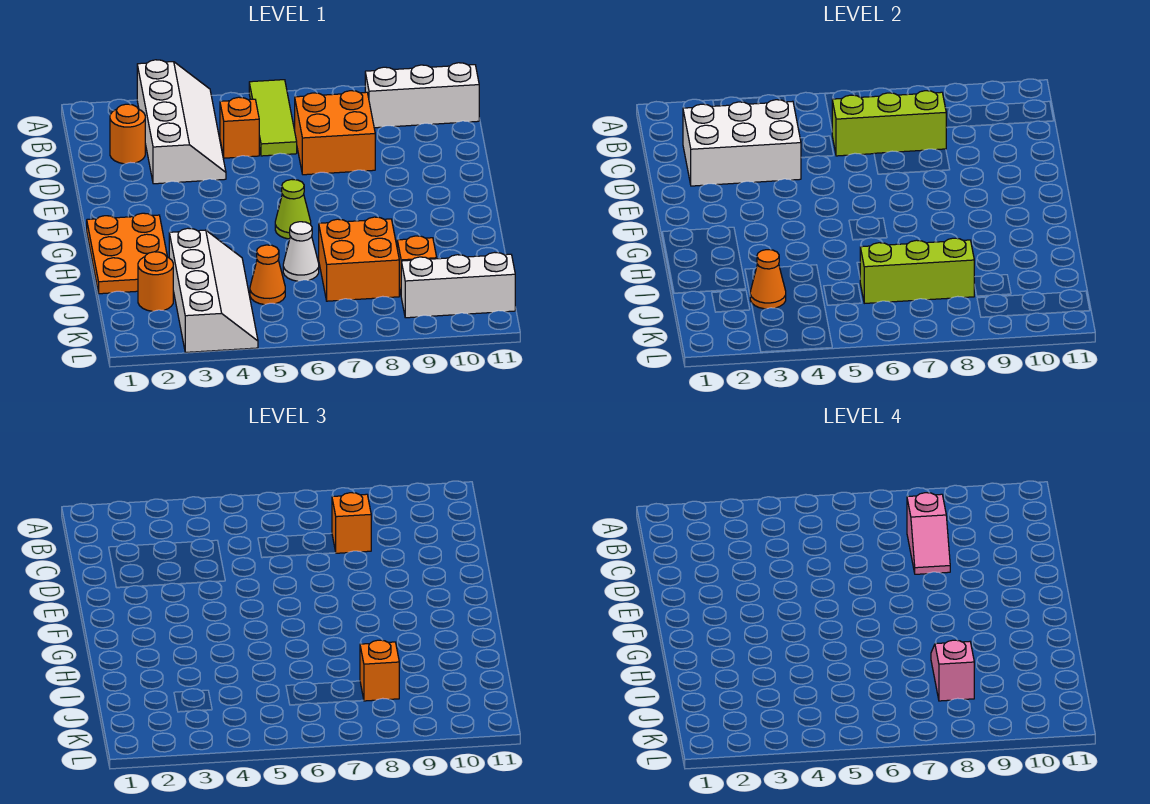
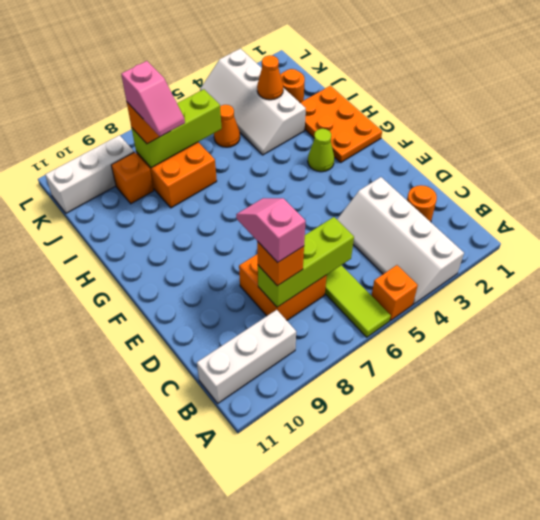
white 2x3 brick [683,100,801,186] -> none
orange 1x1 brick [220,97,259,158] -> orange 1x1 brick moved to [371,265,418,320]
lime 1x1 cone [275,180,311,239] -> lime 1x1 cone moved to [308,129,334,172]
white 1x1 cone [283,222,319,281] -> none

